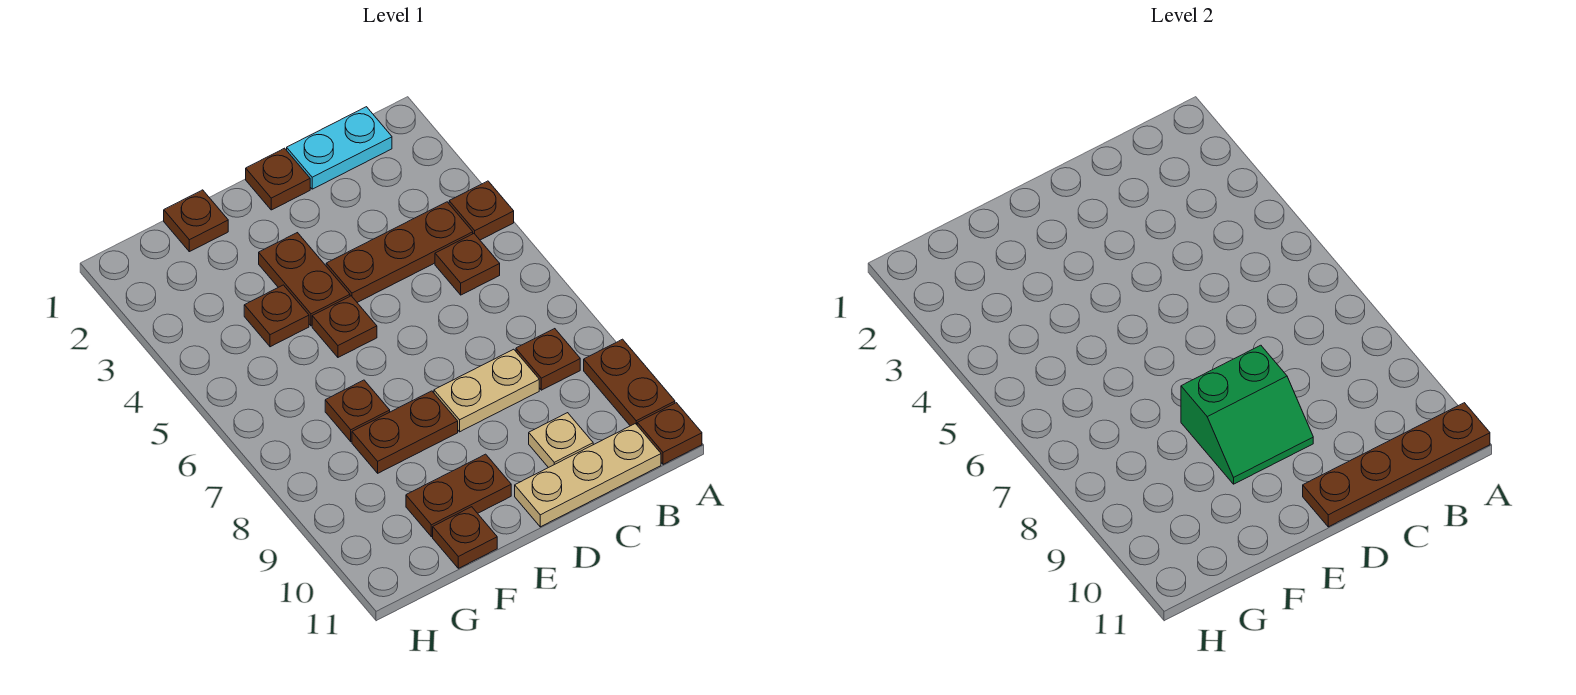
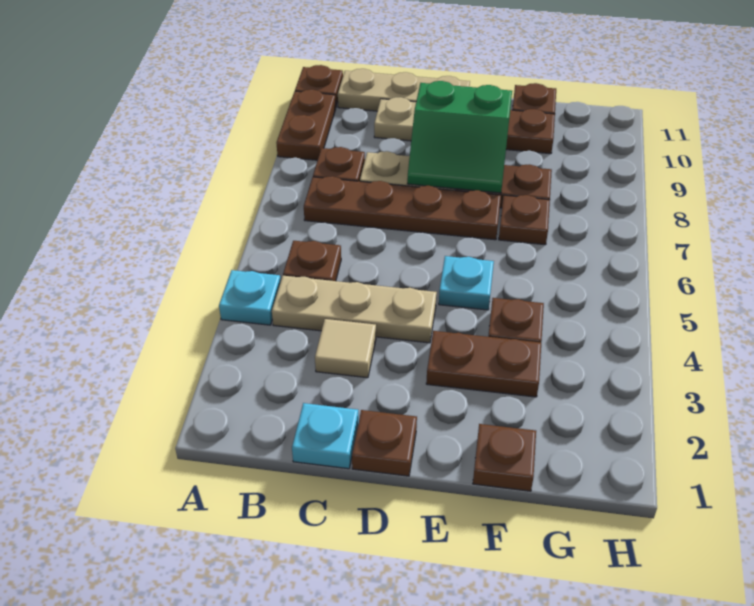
brown 1x1 plate [449,181,514,240] -> cyan 1x1 plate [219,270,281,325]
brown 1x4 plate [1303,403,1490,527] -> brown 1x4 plate moved to [304,176,501,240]
cyan 1x2 plate [287,107,392,189] -> cyan 1x1 plate [292,403,359,469]
brown 1x3 plate [326,202,473,302] -> tan 1x3 plate [272,276,437,343]
none -> tan 1x1 tile [315,319,376,378]
green 2x2 slope [1181,345,1313,484] -> green 2x2 slope turned to [407,81,512,193]
brown 1x2 plate [259,233,350,326] -> brown 1x2 plate turned to [426,331,541,397]
brown 1x1 plate [312,296,377,357] -> cyan 1x1 plate [439,256,494,310]

